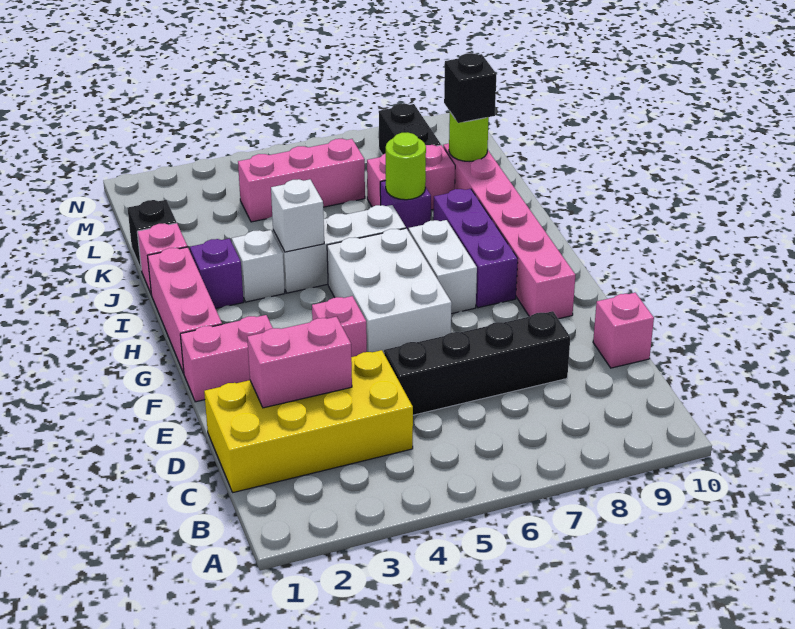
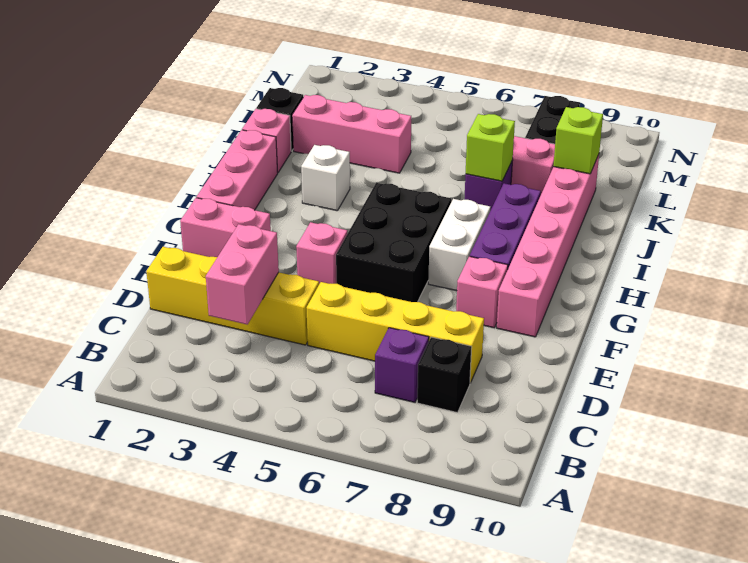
yellow 2x4 brick [204,350,413,492] -> yellow 1x4 brick [146,247,319,345]
pink 1x2 brick [247,317,352,408] -> pink 1x2 brick turned to [206,224,279,325]
black 1x4 brick [384,311,570,415] -> yellow 1x4 brick [307,282,484,383]
pink 1x1 brick [593,293,654,368] -> pink 1x1 brick moved to [456,256,508,328]
white 2x3 brick [327,228,452,353] -> black 2x3 brick [336,183,451,302]
purple 1x1 brick [190,239,244,309] -> purple 1x1 brick moved to [375,328,429,402]
white 1x3 brick [273,205,406,293] -> none
white 1x1 brick [271,179,324,252] -> none
lime 1x1 round brick [386,132,426,200] -> lime 1x1 brick [466,114,515,181]
lime 1x1 round brick [449,112,489,162] -> lime 1x1 brick [553,107,603,174]
black 1x1 brick [444,53,496,123] -> black 1x1 brick moved to [417,337,472,413]
pink 1x3 brick [238,139,365,222] -> pink 1x3 brick moved to [292,95,411,173]

